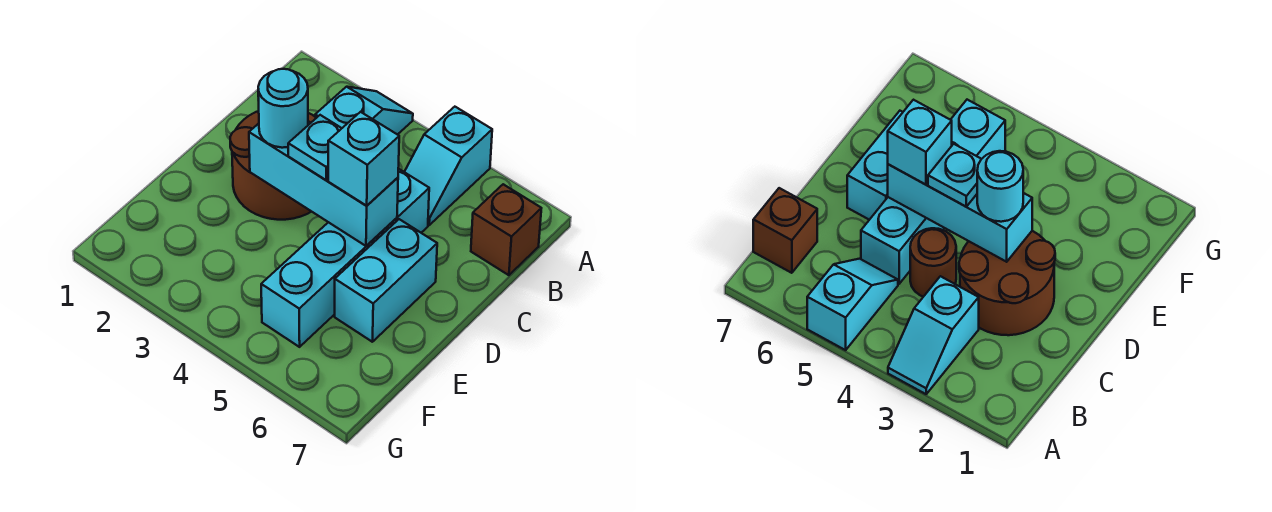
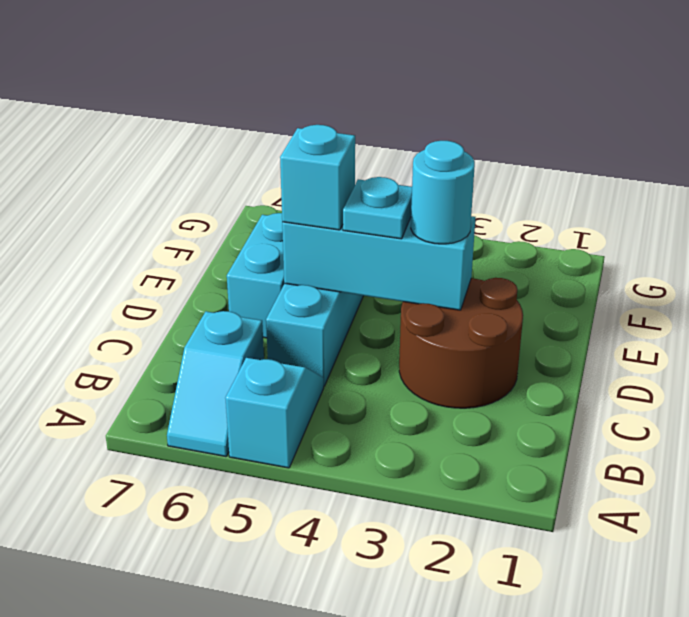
cyan 1x2 slope [315,87,413,135] -> cyan 1x2 slope moved to [167,311,264,457]
brown 1x1 brick [471,184,541,275] -> none
brown 1x1 round brick [910,228,956,297] -> none

